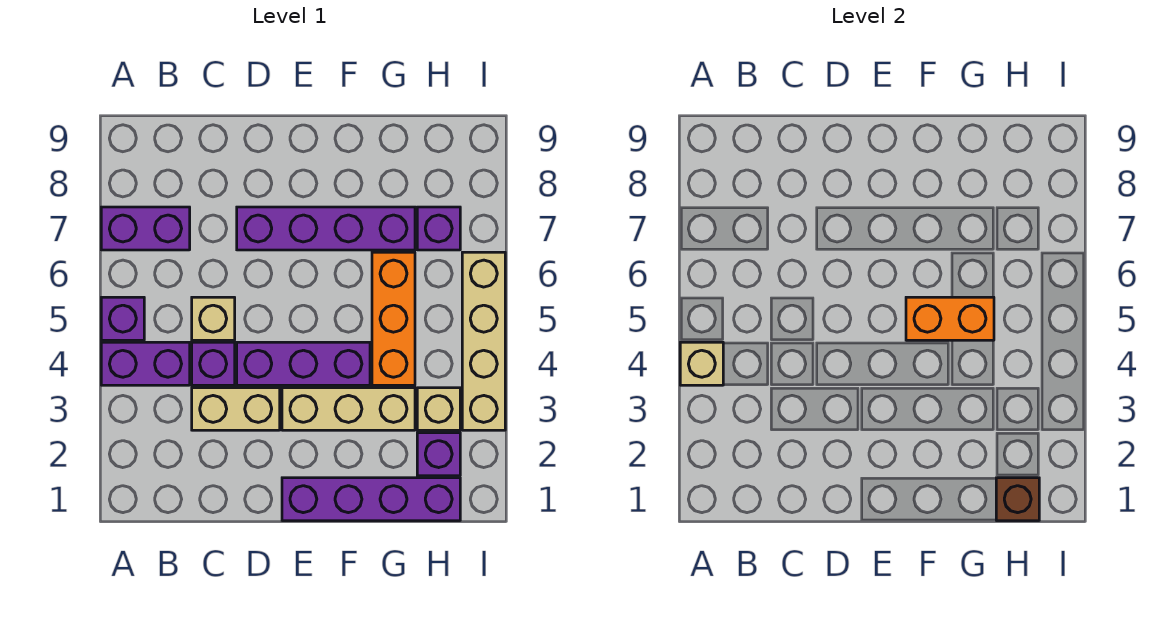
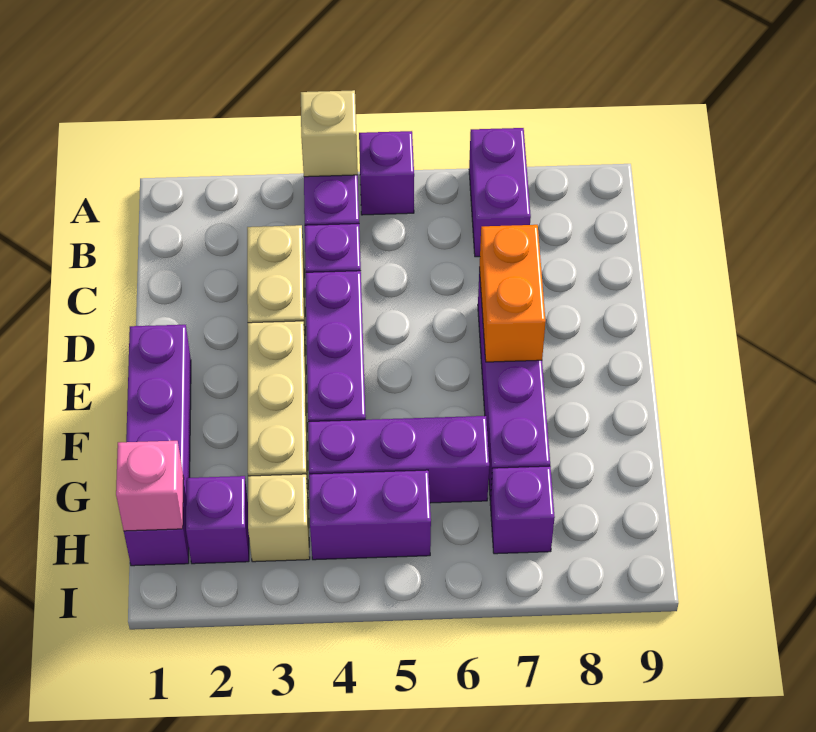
tan 1x1 brick [192,297,235,340] -> none
orange 1x2 brick [906,297,994,340] -> orange 1x2 brick moved to [479,225,546,362]
orange 1x3 brick [372,252,415,385] -> purple 1x3 brick [308,416,489,503]
brown 1x1 brick [996,478,1039,521] -> pink 1x1 brick [116,441,184,531]
none -> purple 1x2 brick [309,470,431,560]
tan 1x4 brick [462,252,505,430] -> none

